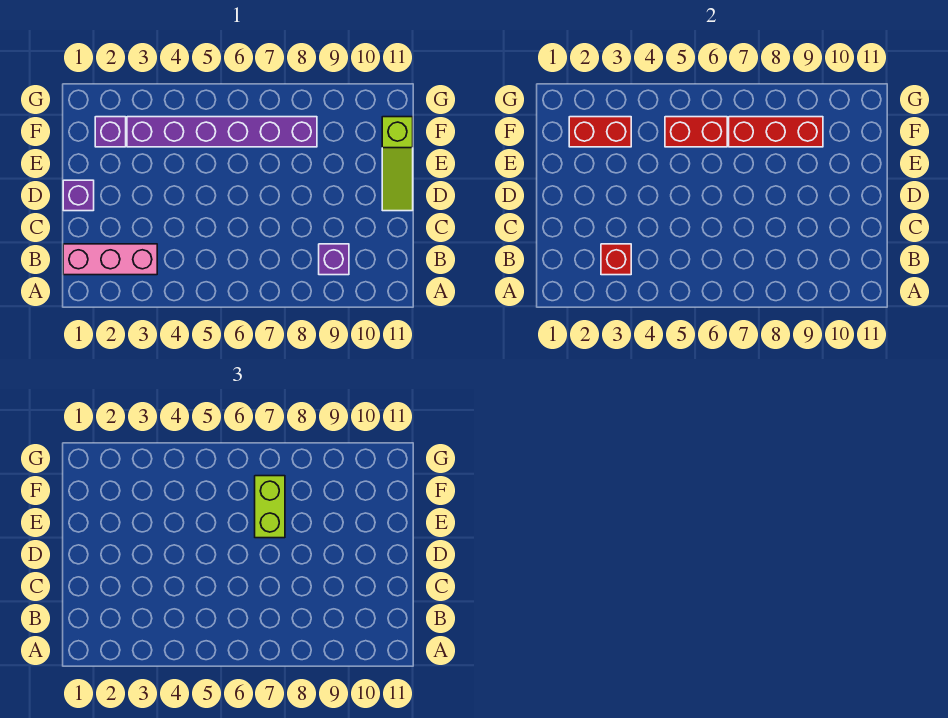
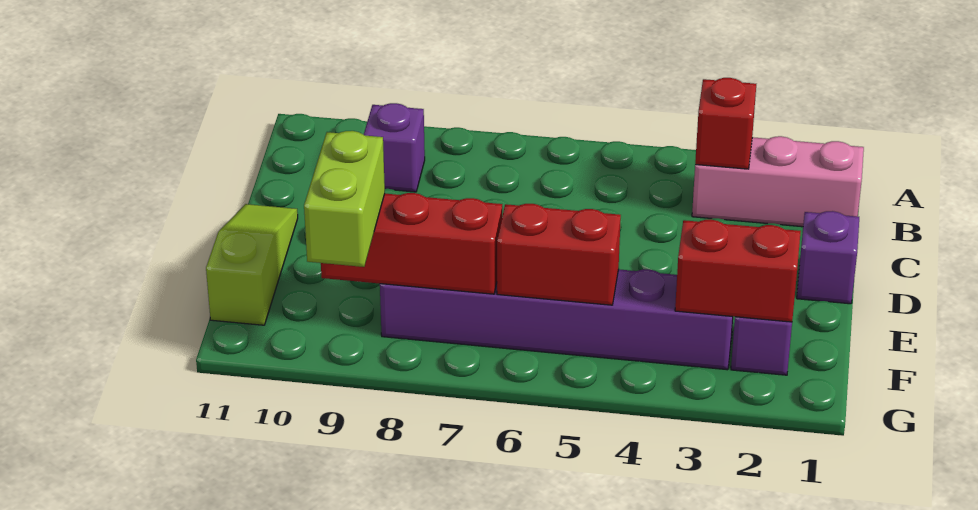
lime 1x2 brick [255,476,285,538] -> lime 1x2 brick moved to [304,131,385,267]

